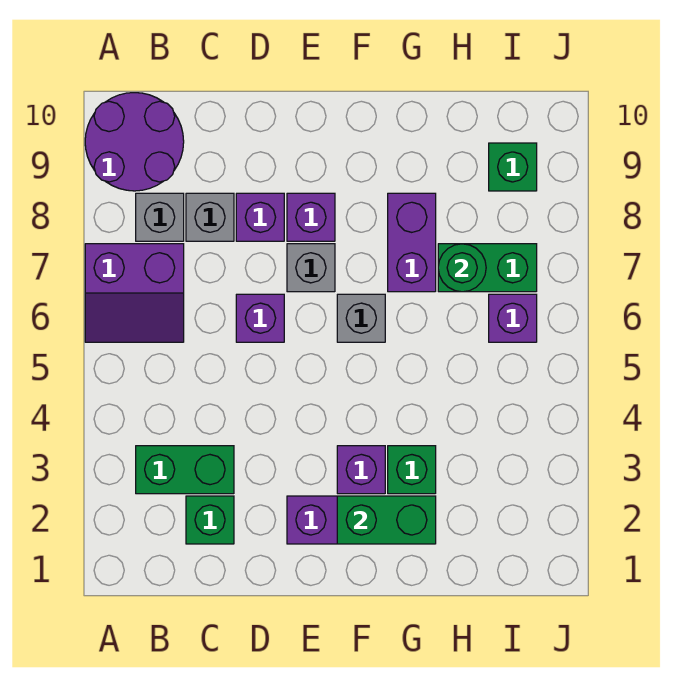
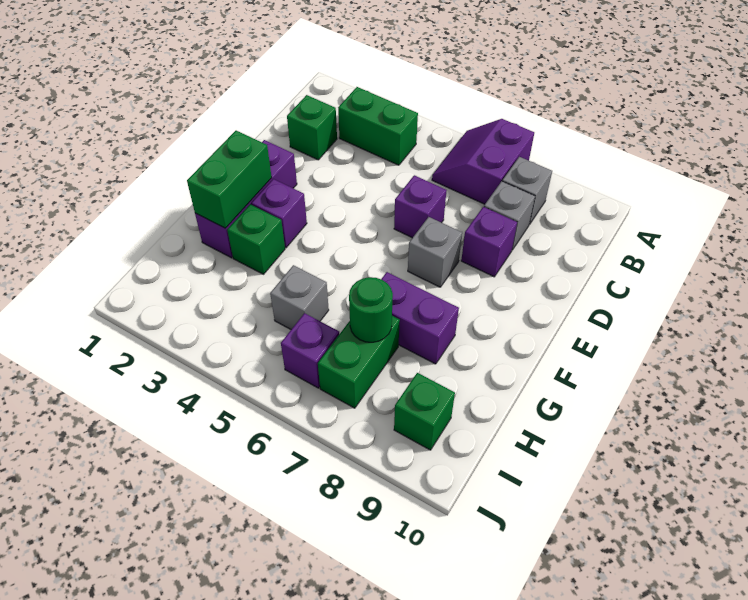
purple 2x2 round brick [85,93,184,191] -> none
green 1x2 brick [136,446,234,494] -> green 1x2 brick turned to [338,87,418,165]
purple 1x1 brick [287,193,335,241] -> none
grey 1x1 brick [337,294,385,342] -> grey 1x1 brick moved to [270,265,329,329]

